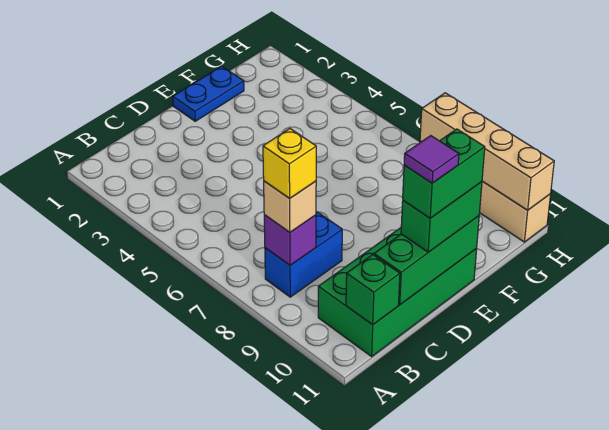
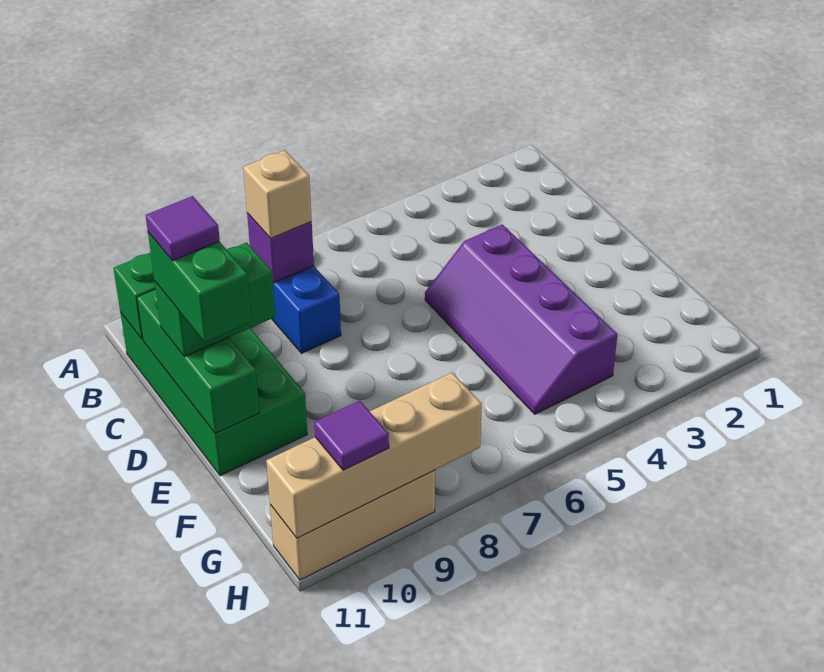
yellow 1x1 brick [263,129,316,199] -> none
none -> purple 2x4 slope [425,224,618,414]
green 1x2 brick [401,182,482,252] -> green 1x2 brick turned to [154,242,275,357]
blue 1x2 plate [173,66,244,121] -> none
none -> purple 1x1 tile [314,401,389,470]

